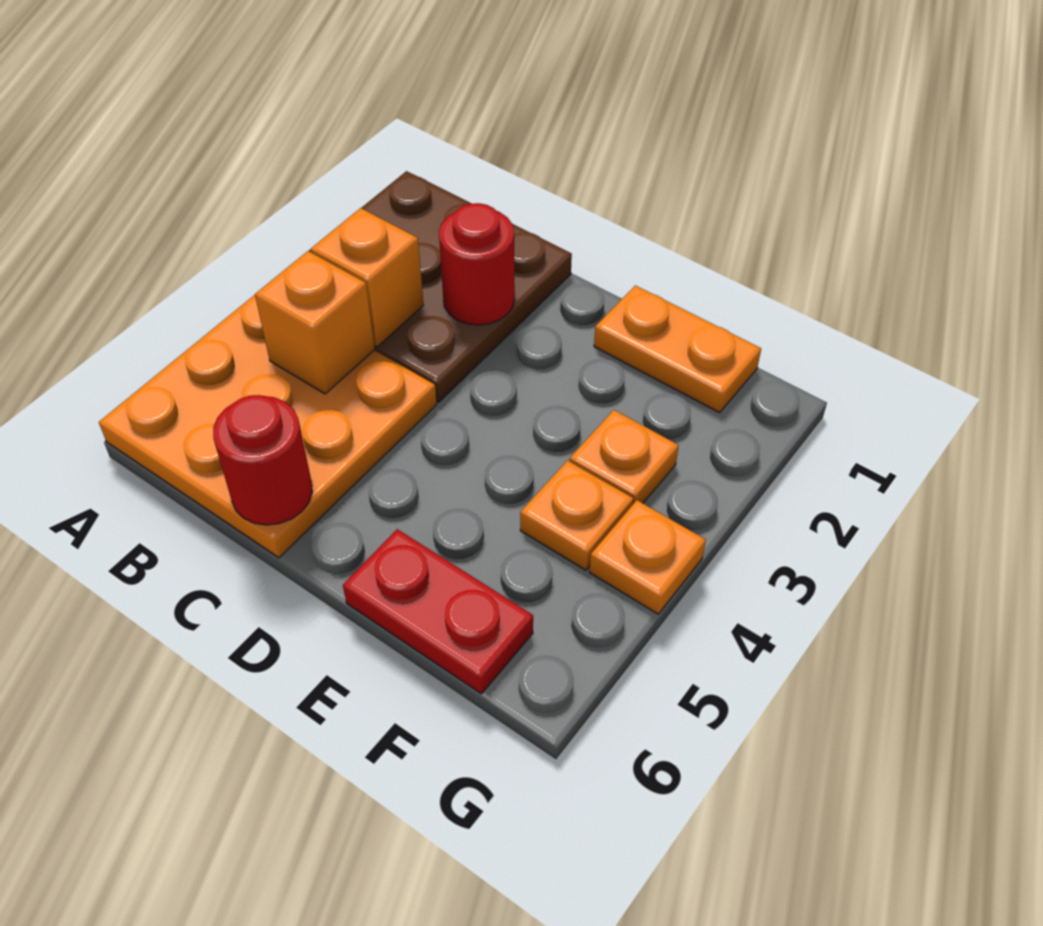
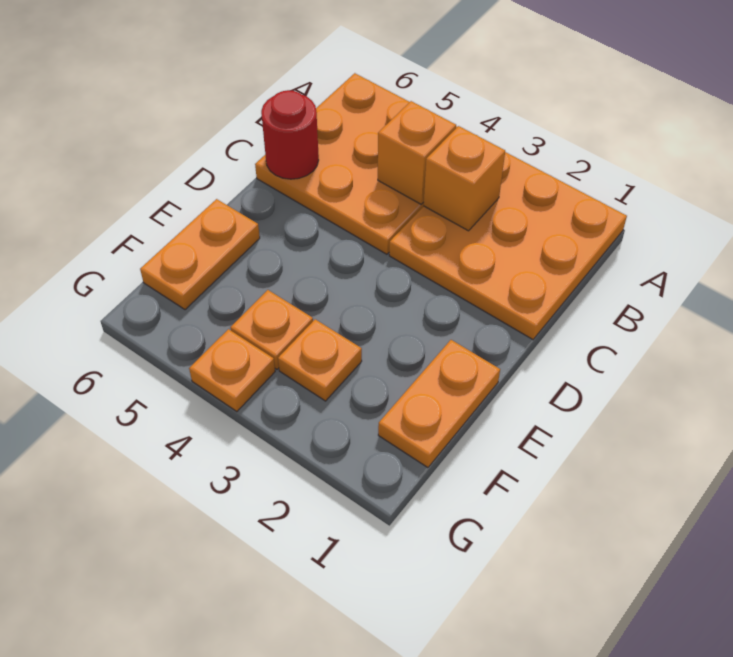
brown 3x3 plate [309,171,572,402] -> orange 3x3 plate [389,152,627,339]
red 1x1 round brick [439,203,515,325] -> none
red 1x2 plate [343,529,533,694] -> orange 1x2 plate [140,199,260,310]

